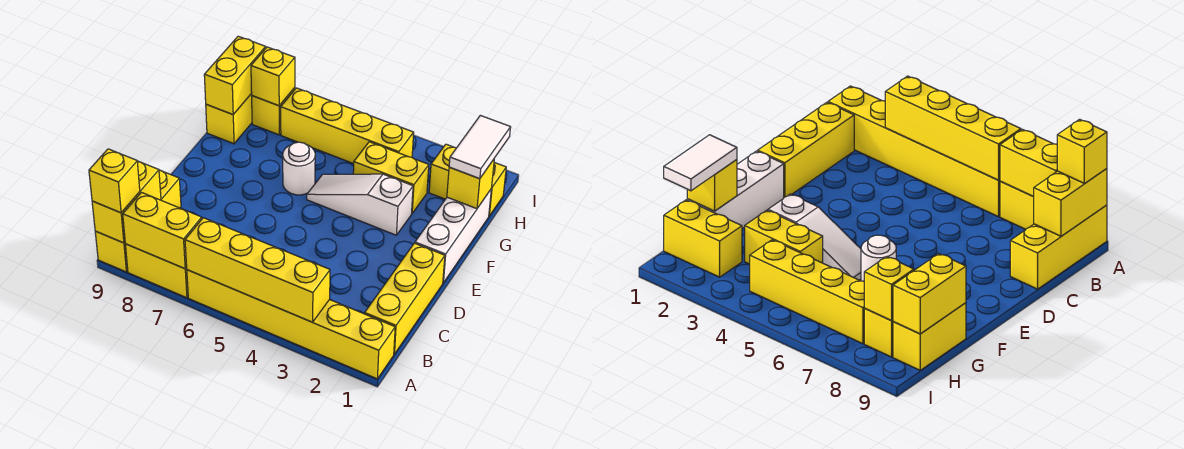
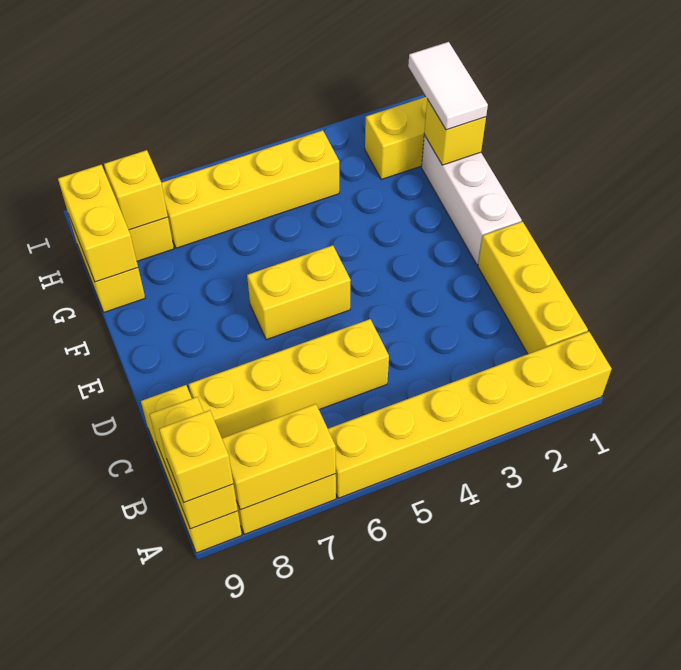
yellow 1x4 brick [185,218,330,322] -> yellow 1x4 brick moved to [189,319,389,438]
white 1x3 slope [307,174,413,235] -> none
white 1x1 round brick [283,142,315,195] -> none
yellow 1x2 brick [353,142,429,213] -> yellow 1x2 brick moved to [247,245,351,340]

